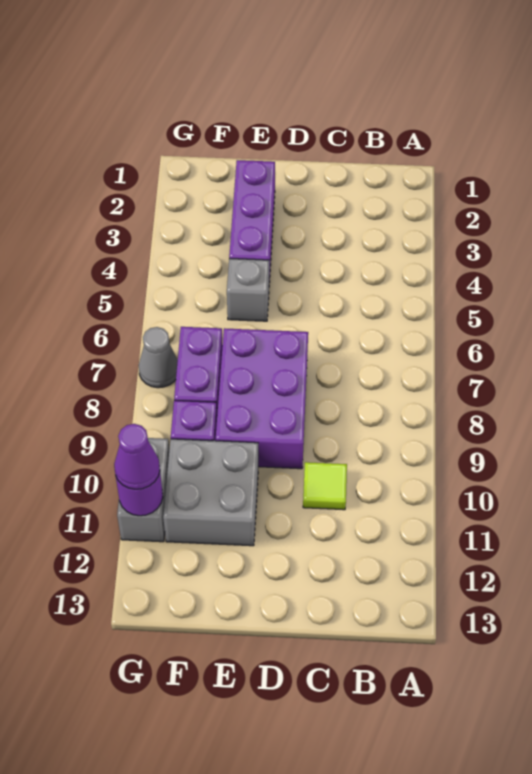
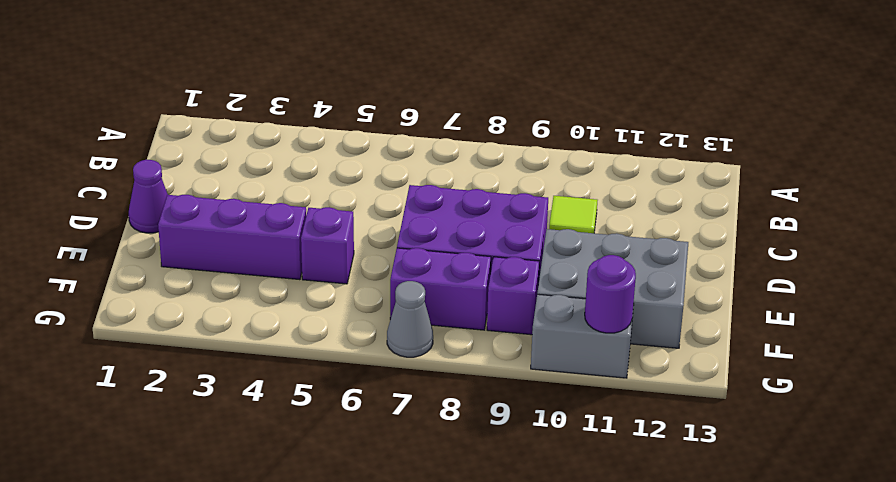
grey 1x1 brick [227,258,269,321] -> purple 1x1 brick [301,207,354,284]
grey 2x2 brick [163,439,258,546] -> grey 2x3 brick [537,229,688,348]
purple 1x1 cone [114,424,160,489] -> purple 1x1 cone moved to [129,160,168,233]

